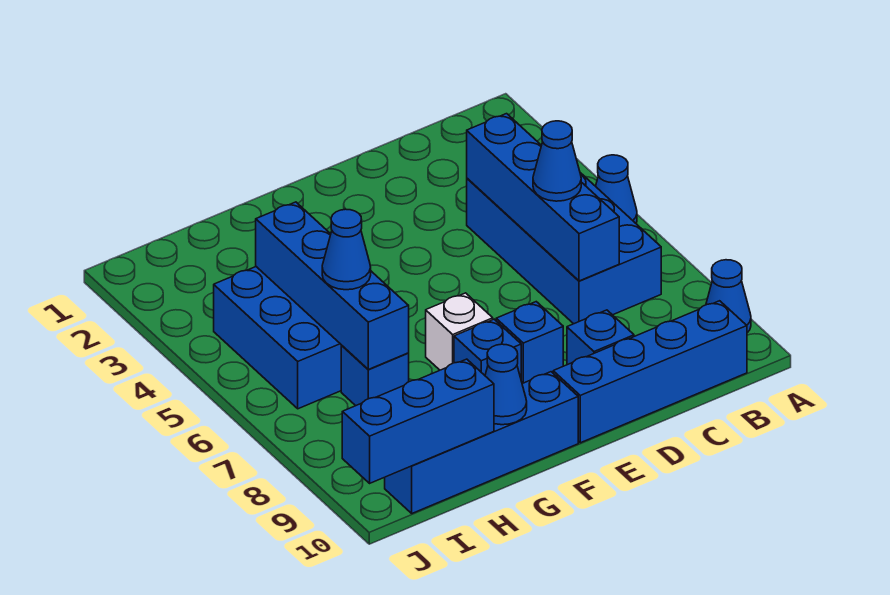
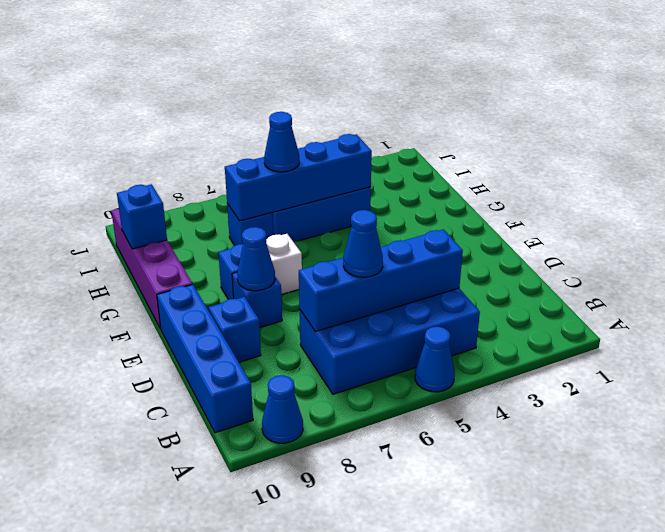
blue 1x4 brick [385,372,578,513] -> purple 1x4 brick [111,209,192,329]
blue 1x1 cone [485,344,527,425] -> blue 1x1 cone moved to [237,227,275,291]
blue 1x3 brick [342,359,494,483] -> blue 1x1 brick [117,184,167,249]

